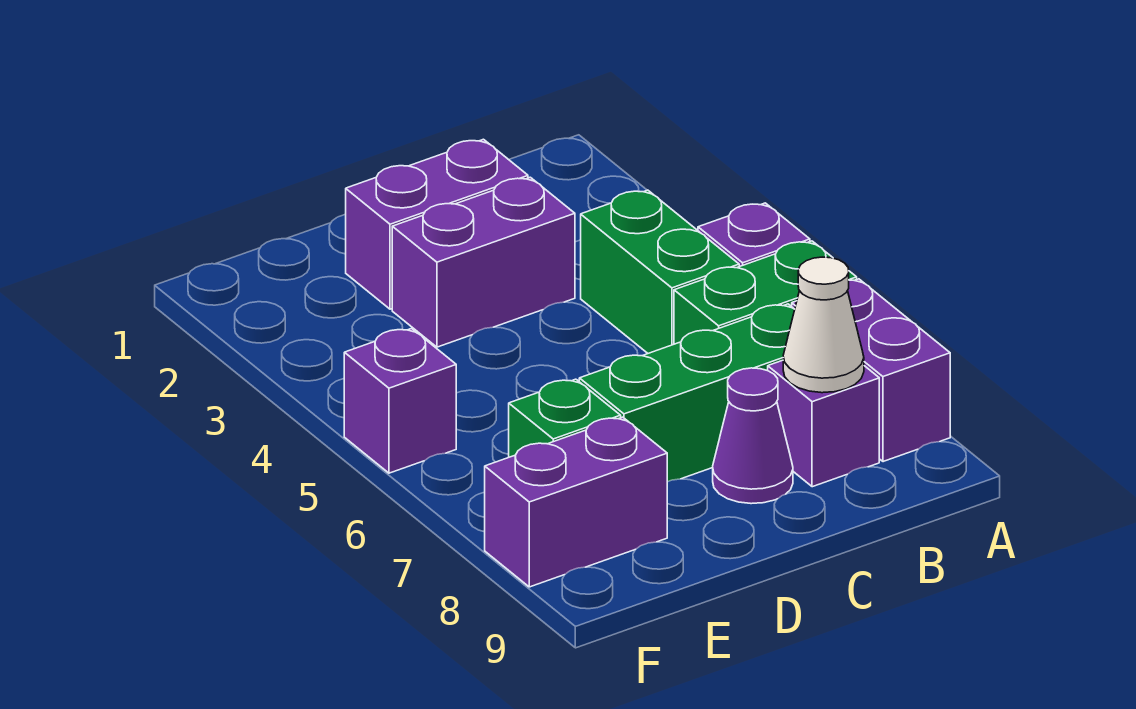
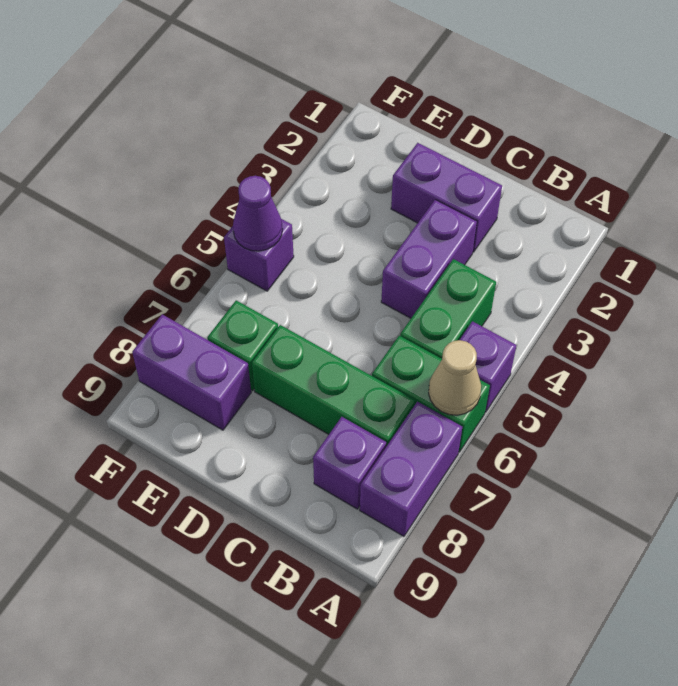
none -> tan 1x1 cone [429,340,481,415]
white 1x1 cone [783,257,864,393] -> none
purple 1x2 brick [392,177,575,347] -> purple 1x2 brick turned to [381,200,477,318]
purple 1x1 cone [713,368,793,504] -> purple 1x1 cone moved to [233,176,282,251]

